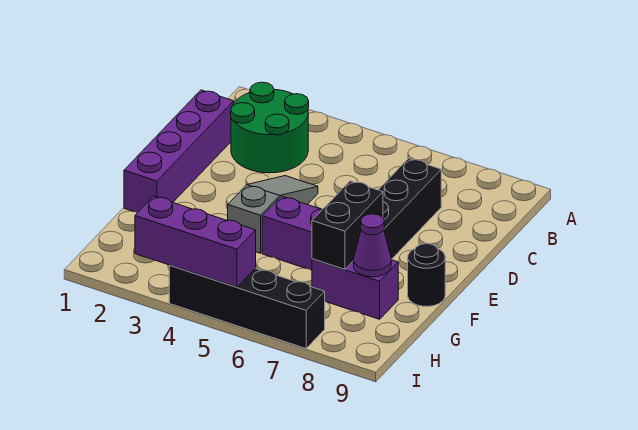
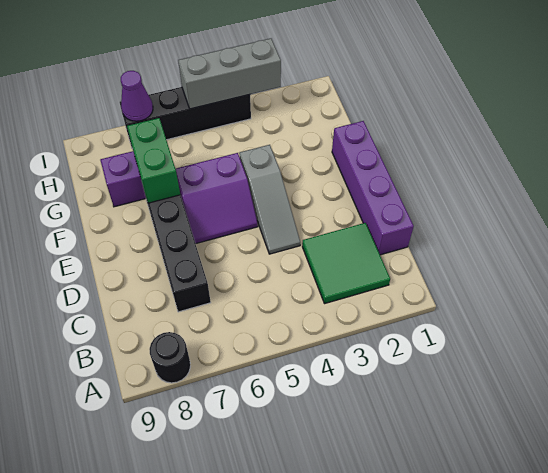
green 2x2 round brick [231,82,309,173] -> green 2x2 tile [302,223,390,304]
black 1x2 brick [312,181,383,269] -> green 1x2 brick [127,118,180,203]
black 1x1 round brick [408,244,445,306] -> black 1x1 round brick moved to [149,332,190,383]
purple 1x1 cone [354,214,391,277] -> purple 1x1 cone moved to [121,71,153,121]
purple 1x3 brick [135,196,256,287] -> grey 1x3 brick [178,38,281,109]

